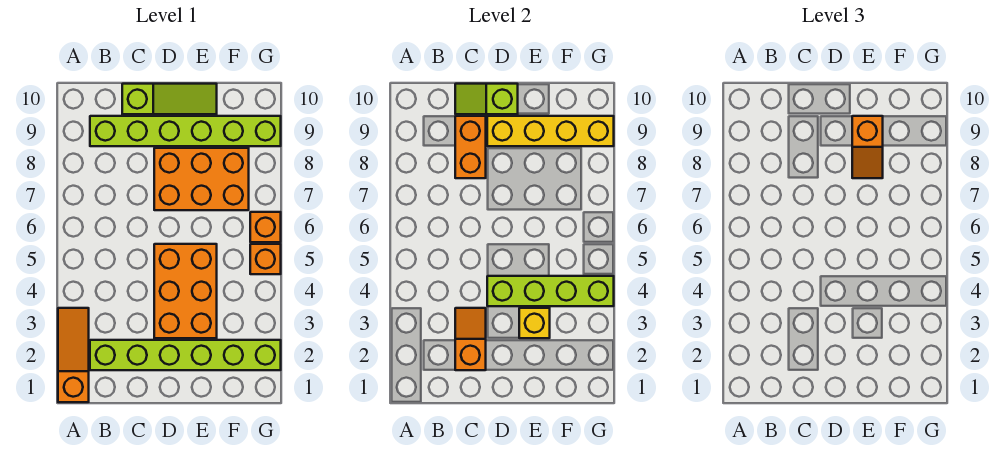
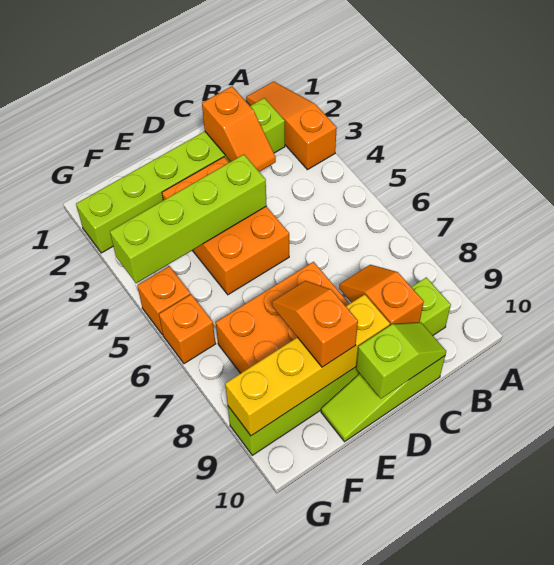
orange 1x3 slope [58,308,89,402] -> orange 1x3 slope turned to [246,81,337,170]
orange 1x2 brick [455,116,486,178] -> orange 1x2 slope [339,265,424,325]
yellow 1x1 brick [519,308,550,338] -> none

